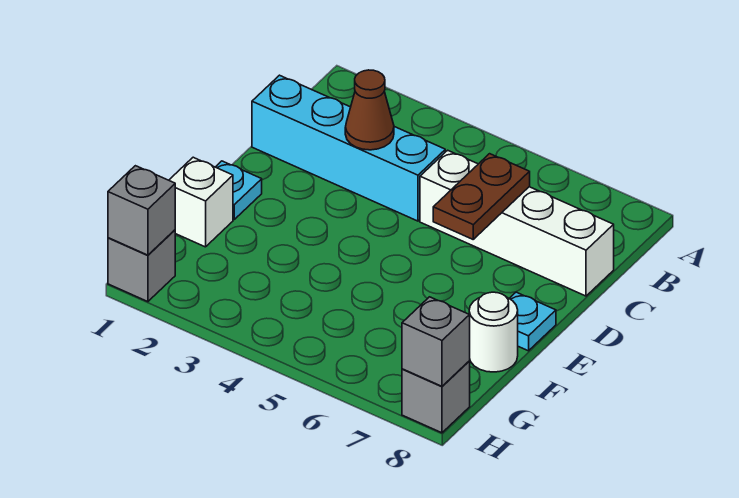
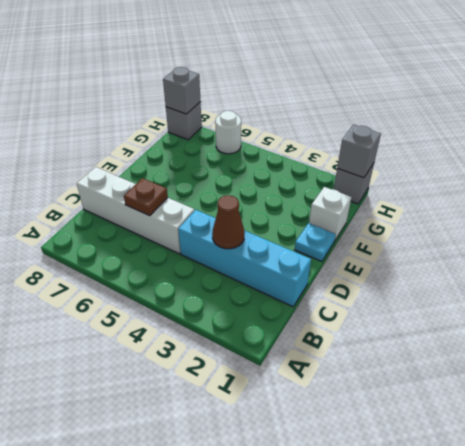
brown 1x2 plate [433,154,530,239] -> brown 1x1 plate [124,178,168,216]
cyan 1x1 plate [509,292,556,351] -> none
white 1x1 round brick [469,292,518,372] -> white 1x1 round brick moved to [215,111,241,154]

